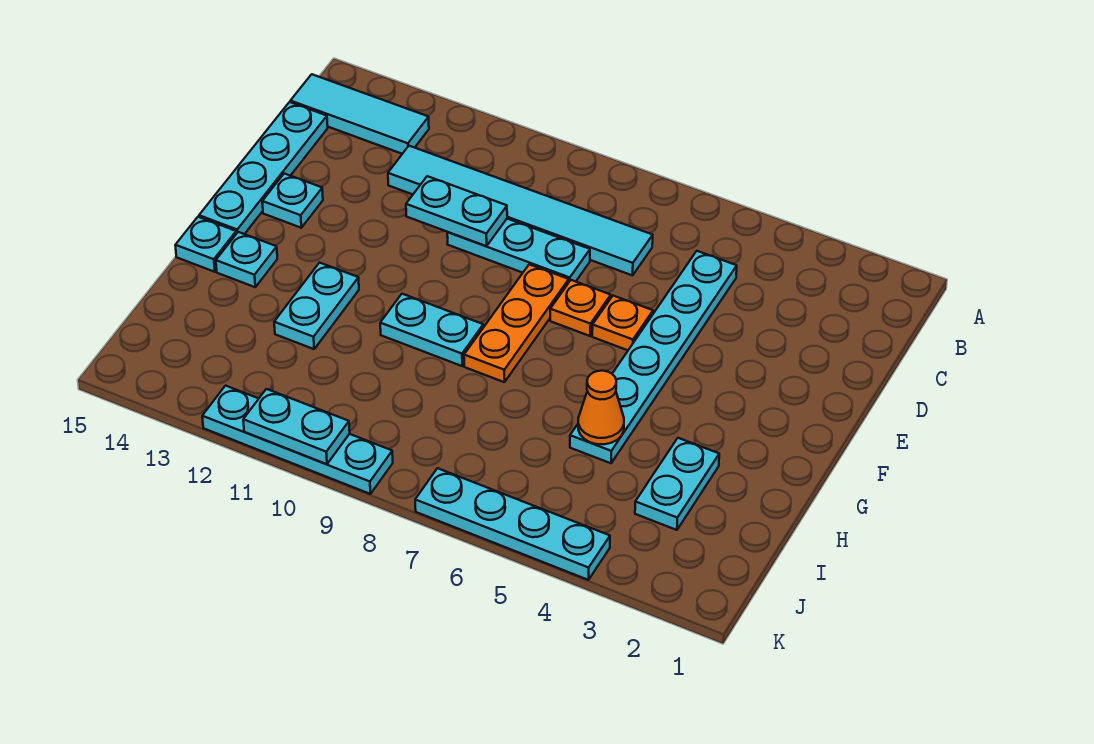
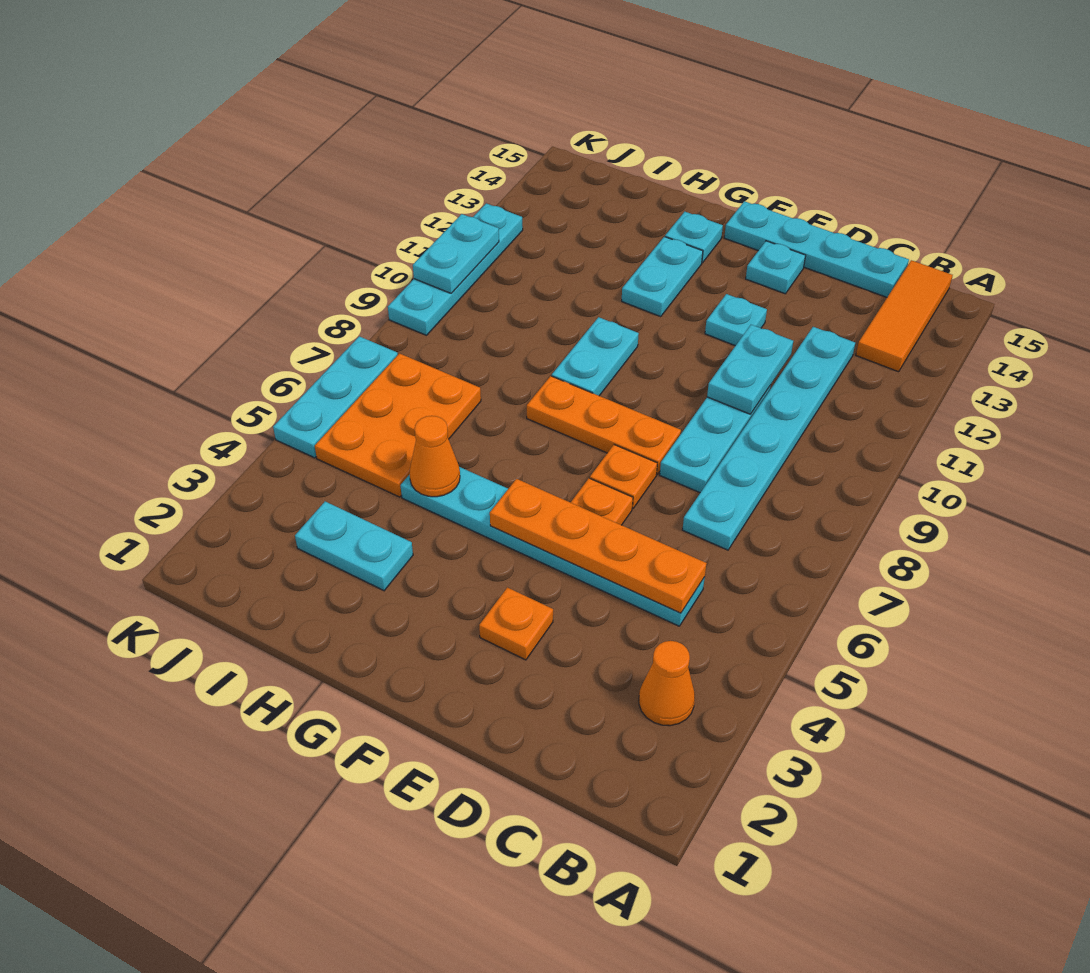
none -> orange 1x1 cone [639,641,695,726]
cyan 1x3 tile [290,74,429,154] -> orange 1x3 tile [856,260,953,372]
none -> orange 1x4 plate [490,479,707,613]
cyan 1x6 tile [388,146,653,275] -> cyan 1x6 plate [683,327,855,550]
none -> orange 1x1 plate [479,587,553,660]
cyan 1x2 plate [274,263,359,349] -> cyan 1x2 plate turned to [622,237,703,317]
cyan 1x1 plate [175,217,236,272] -> cyan 1x1 plate moved to [705,294,767,346]
none -> orange 2x3 plate [315,353,481,497]
cyan 1x4 plate [415,468,610,580] -> cyan 1x3 plate [273,336,398,458]

